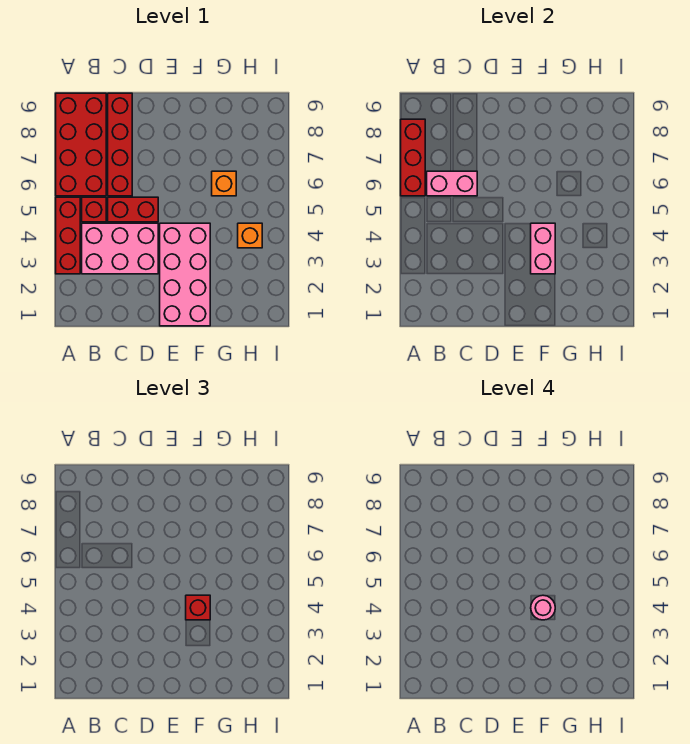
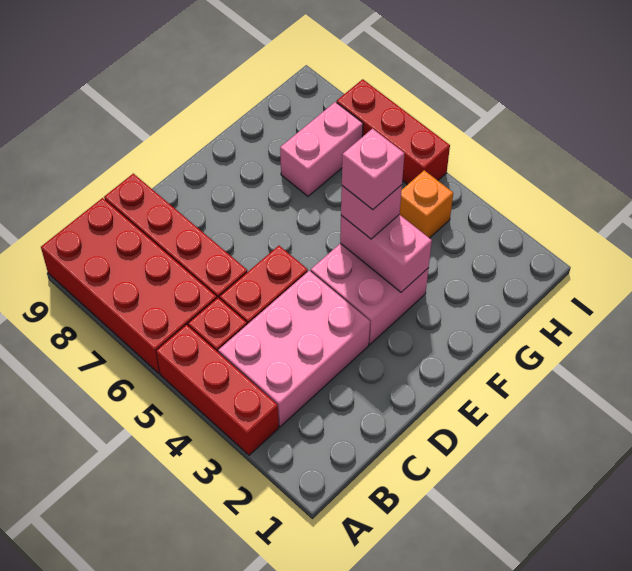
red 1x3 brick [401,119,425,196] -> red 1x3 brick moved to [337,79,450,185]
pink 1x2 brick [427,171,477,196] -> pink 1x2 brick moved to [280,102,363,196]
pink 2x4 brick [160,223,210,326] -> pink 2x2 brick [311,243,429,344]
red 1x1 brick [186,595,210,620] -> pink 1x1 brick [341,185,402,239]
pink 1x1 round brick [531,595,555,620] -> pink 1x1 brick [342,128,405,210]
orange 1x1 brick [212,171,236,196] -> none

